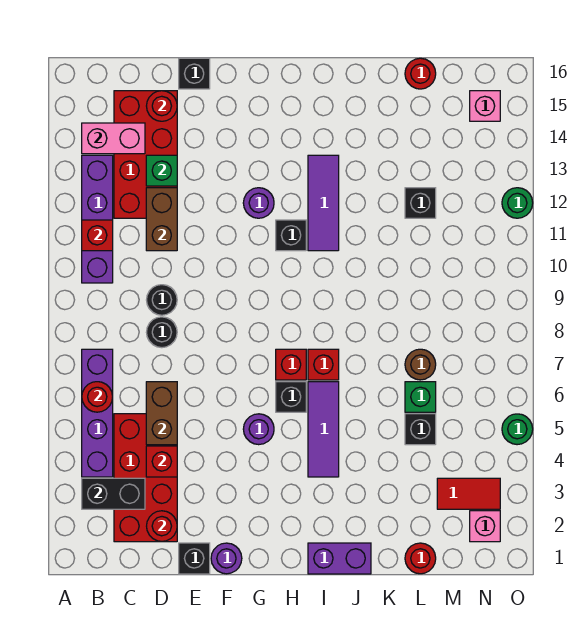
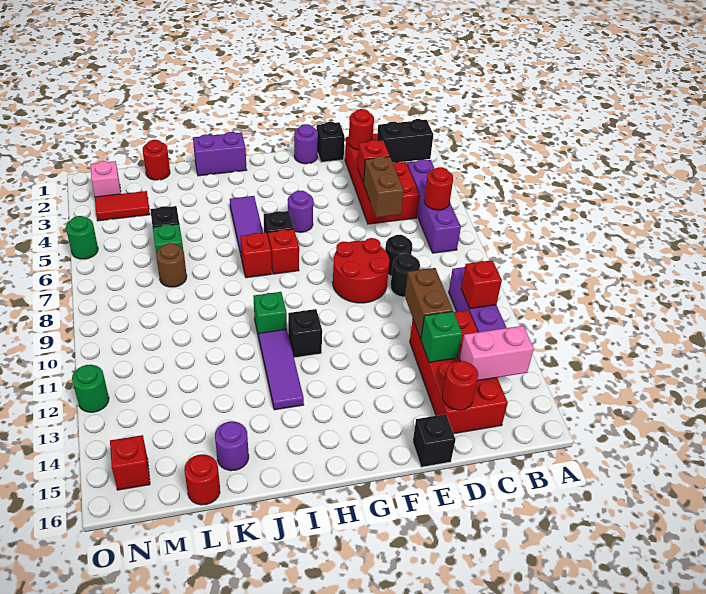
none -> red 2x2 round brick [333,238,389,303]
purple 1x1 round brick [243,188,274,218] -> purple 1x1 round brick moved to [215,421,249,471]
none -> green 1x1 brick [253,292,287,338]
black 1x1 brick [405,188,436,218] -> none
pink 1x1 brick [470,91,500,121] -> red 1x1 brick [110,435,150,490]

